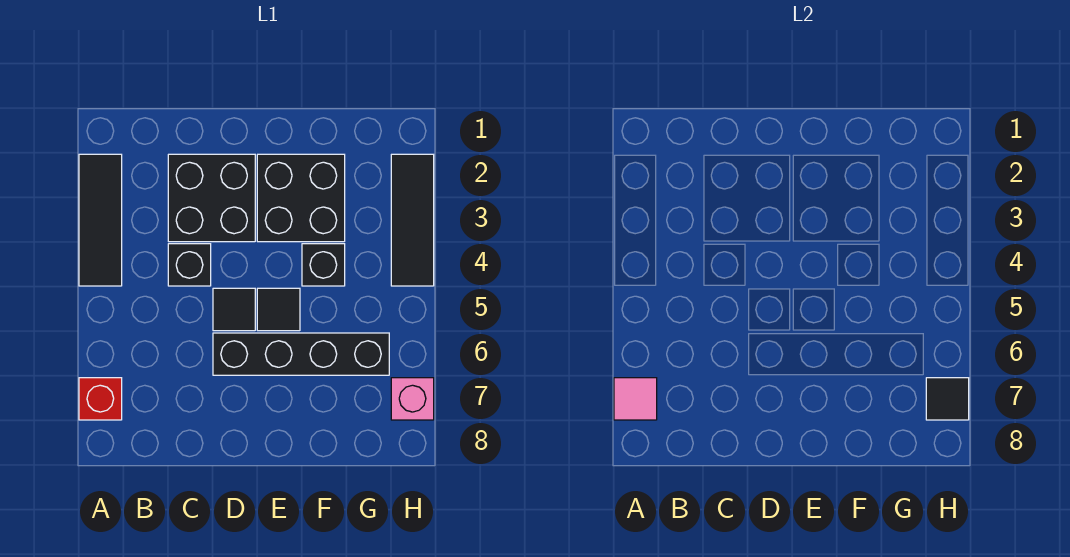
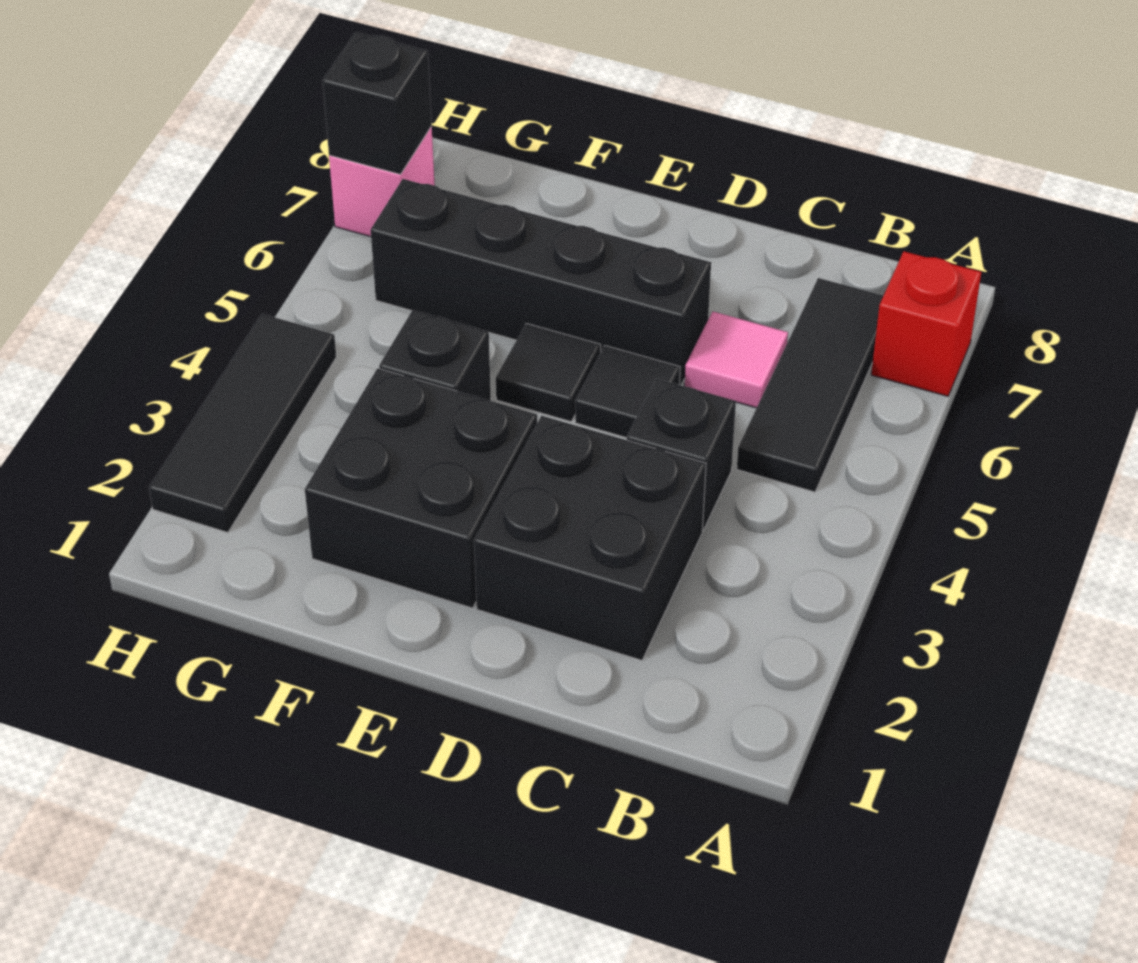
black 1x3 tile [79,154,122,286] -> black 1x3 tile moved to [737,278,883,492]
pink 1x1 tile [614,378,657,420] -> pink 1x1 tile moved to [685,312,788,408]
black 1x1 tile [926,378,969,420] -> black 1x1 brick [322,32,432,174]

